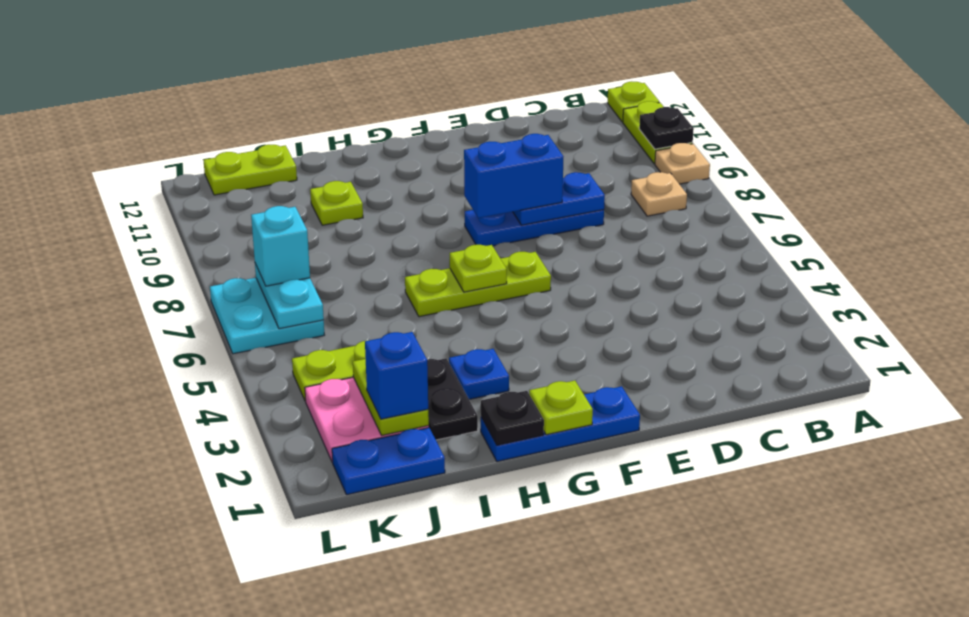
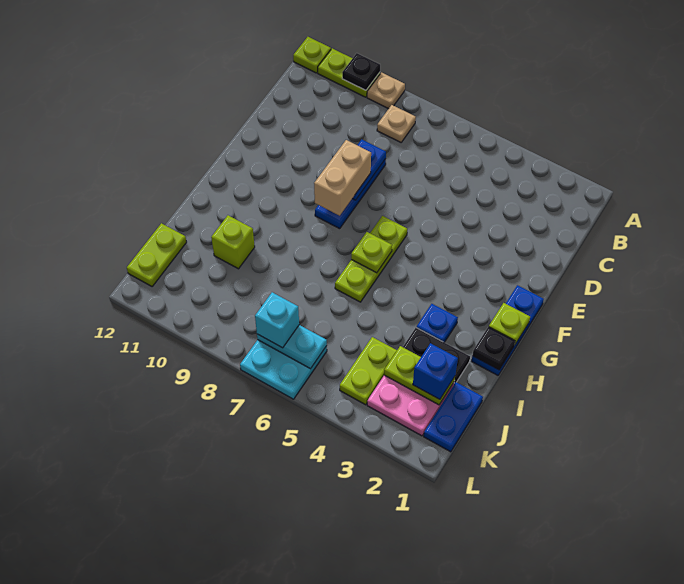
blue 1x2 brick [464,134,564,218] -> tan 1x2 brick [314,140,371,216]
lime 1x1 plate [310,181,363,225] -> lime 1x1 brick [211,215,255,269]

